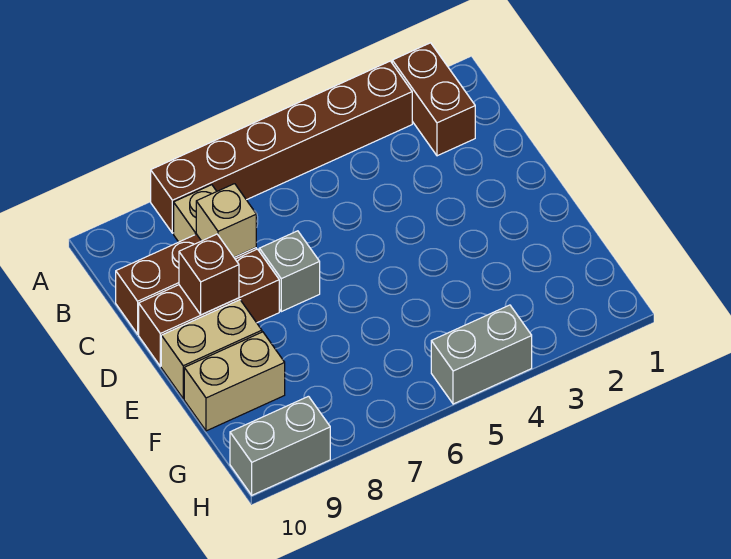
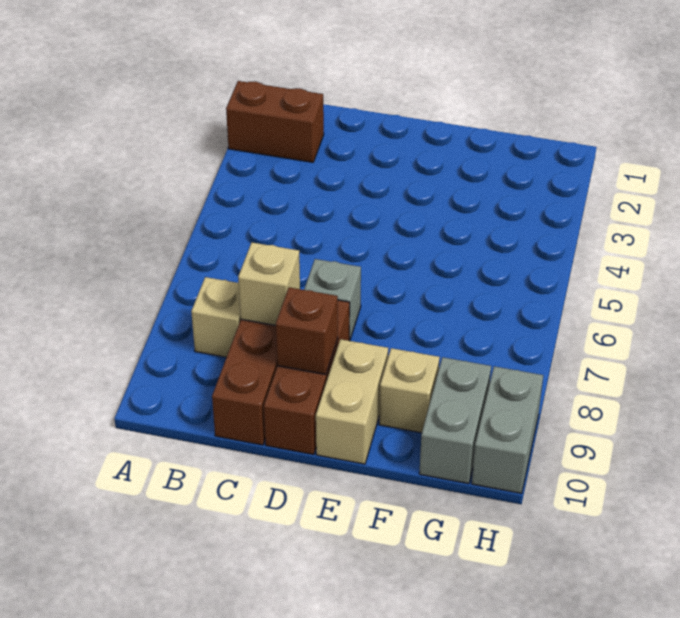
brown 1x6 brick [151,61,412,233] -> none
tan 1x2 brick [184,332,285,431] -> tan 1x1 brick [379,348,440,433]
grey 1x2 brick [431,305,532,404] -> grey 1x2 brick moved to [419,357,491,484]

